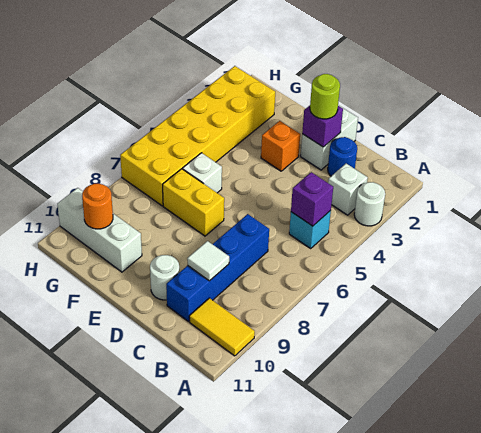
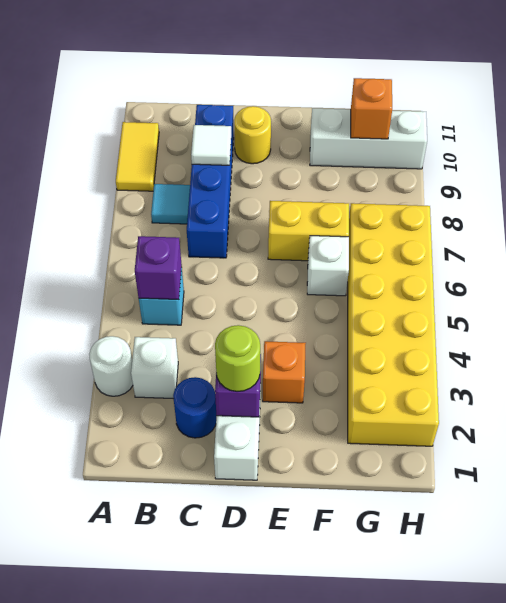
yellow 1x2 tile [189,298,255,356] -> yellow 1x2 tile turned to [116,122,159,191]
none -> cyan 1x1 tile [151,184,190,224]
white 1x1 round brick [150,255,179,300] -> yellow 1x1 round brick [234,106,271,164]
orange 1x1 round brick [82,184,113,229] -> orange 1x1 brick [351,78,392,139]

